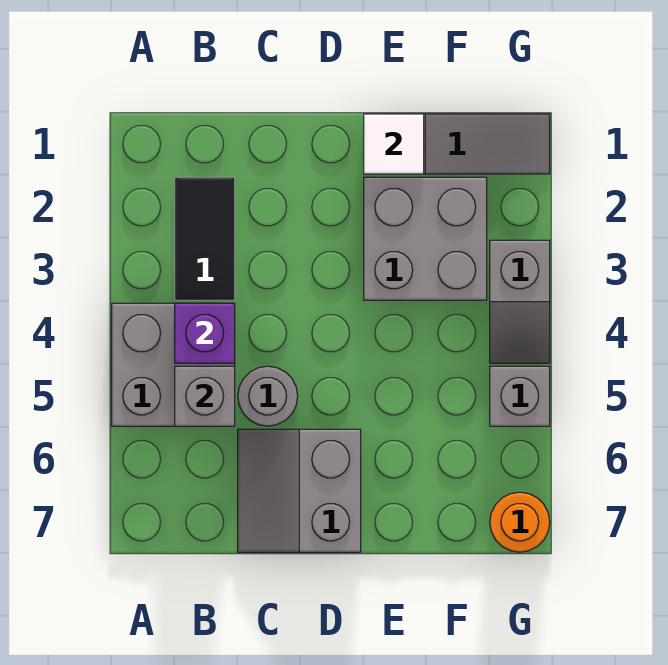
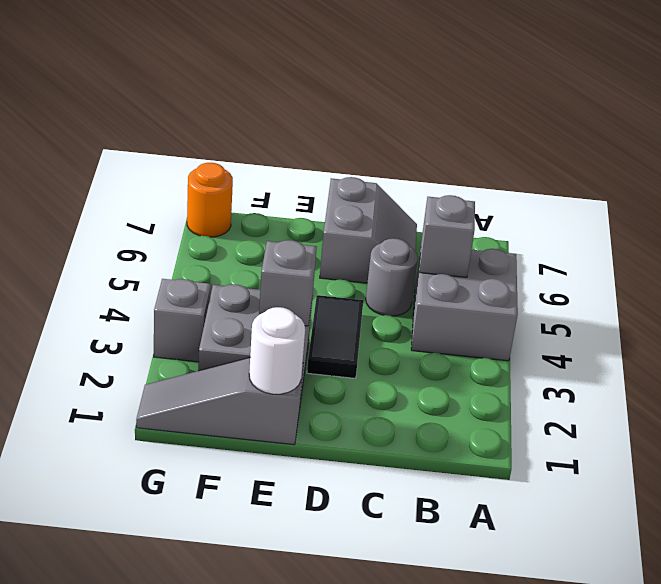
black 1x2 tile [175,177,235,300] -> black 1x2 tile moved to [307,295,363,378]
purple 1x1 brick [175,303,235,363] -> none
white 1x1 tile [364,114,424,174] -> white 1x1 round brick [249,307,305,394]
grey 1x1 brick [490,366,550,426] -> grey 1x1 brick moved to [259,240,317,326]

